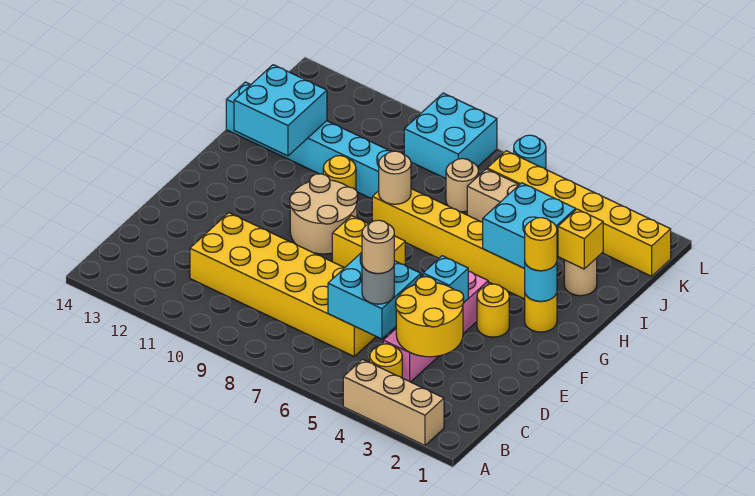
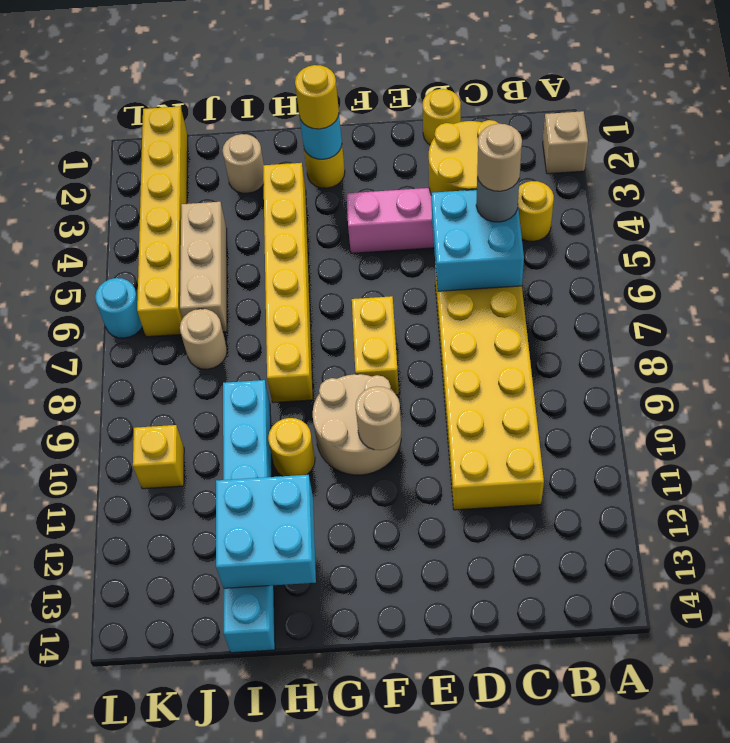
tan 1x3 brick [343,359,444,445] -> tan 1x1 brick [543,111,588,174]
cyan 1x1 brick [423,256,468,302] -> none
yellow 1x1 round brick [477,284,509,337] -> yellow 1x1 round brick moved to [423,89,461,145]
cyan 2x2 brick [483,183,576,268] -> none
tan 1x1 round brick [379,151,411,204] -> tan 1x1 round brick moved to [356,386,401,450]
yellow 1x1 brick [558,209,603,269] -> yellow 1x1 brick moved to [133,425,184,489]
cyan 2x2 brick [404,93,497,179] -> none

